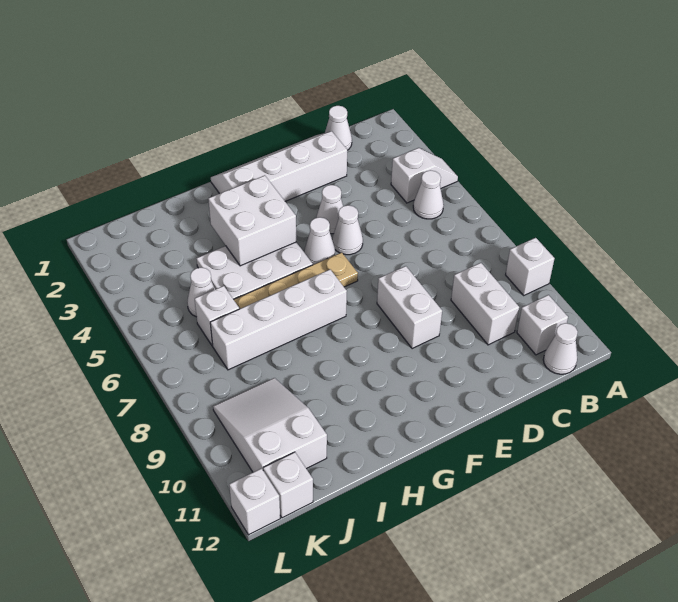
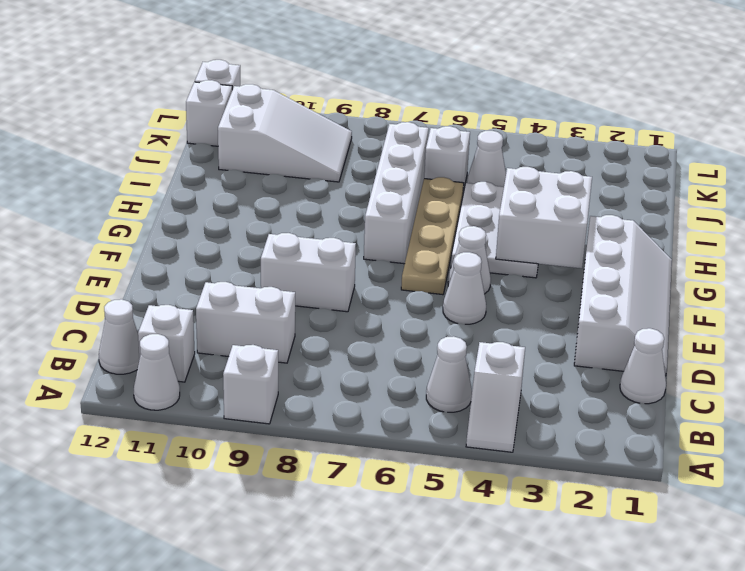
white 1x1 cone [316,185,343,234] -> white 1x1 cone moved to [134,334,180,410]

